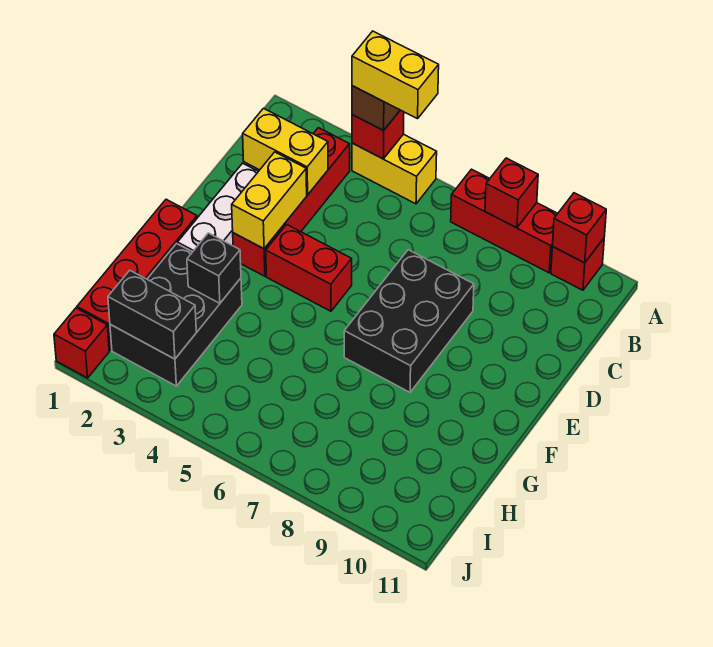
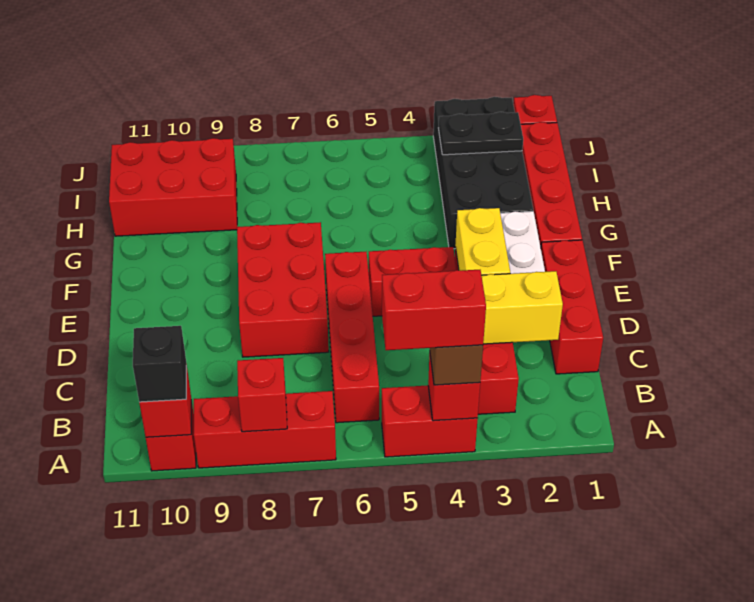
yellow 1x2 brick [352,134,437,204] -> red 1x2 brick [382,385,478,457]
yellow 1x2 brick [352,31,439,119] -> red 1x2 brick [382,270,486,350]
none -> red 1x4 brick [325,252,379,423]
none -> red 1x3 brick [541,240,603,374]
black 2x3 brick [344,250,474,392] -> red 2x3 brick [237,222,329,357]
black 2x3 brick [110,244,242,386] -> black 2x4 brick [433,97,533,249]
black 1x1 brick [187,233,241,303] -> black 1x1 brick moved to [133,326,186,402]
none -> red 2x3 brick [109,138,237,236]
black 1x2 brick [108,270,196,359] -> black 1x2 plate [438,112,523,155]

